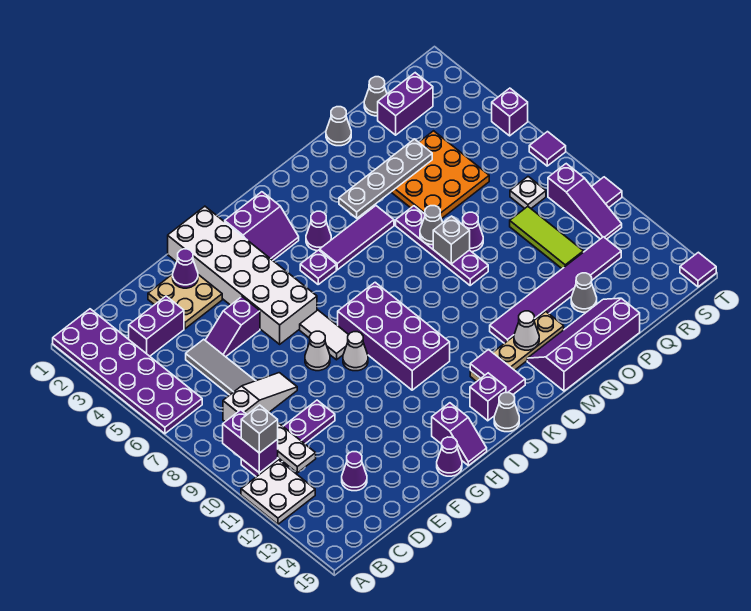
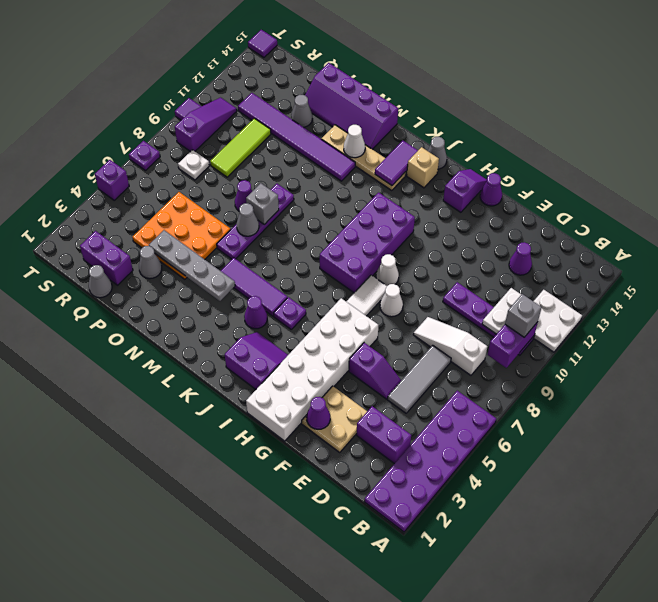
purple 1x1 brick [470,373,506,421] -> tan 1x1 brick [407,147,439,188]
grey 1x1 cone [326,107,351,146] -> grey 1x1 cone moved to [139,246,162,279]
purple 1x1 tile [529,132,566,166] -> purple 1x1 plate [129,141,160,171]

